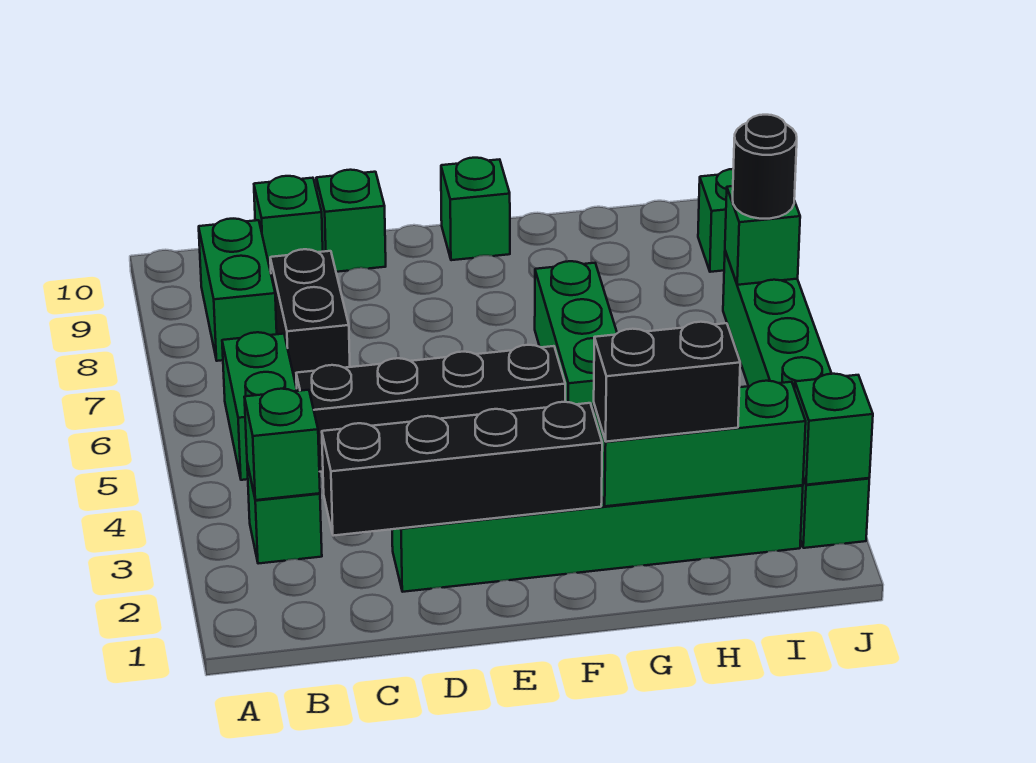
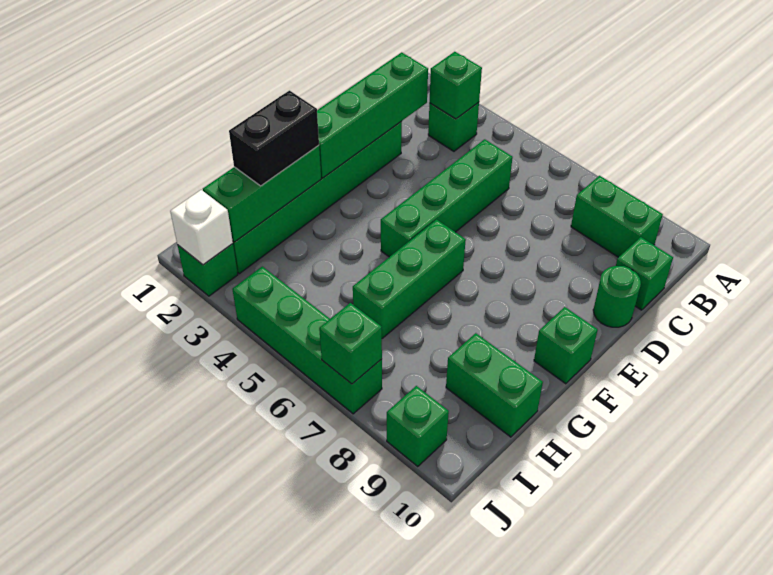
green 1x2 brick [222,332,297,480] -> green 1x2 brick moved to [446,333,543,437]
black 1x4 brick [322,402,602,536] -> green 1x4 brick [317,52,428,178]
black 1x4 brick [296,345,565,472] -> green 1x4 brick [381,139,513,257]
black 1x2 brick [270,249,350,388] -> none
green 1x1 brick [316,170,386,272] -> green 1x1 round brick [593,266,641,327]
green 1x3 brick [535,261,617,413] -> green 1x3 brick turned to [353,220,466,339]
green 1x1 brick [795,374,873,485] -> white 1x1 brick [170,190,233,265]
black 1x1 round brick [733,115,797,219] -> none

